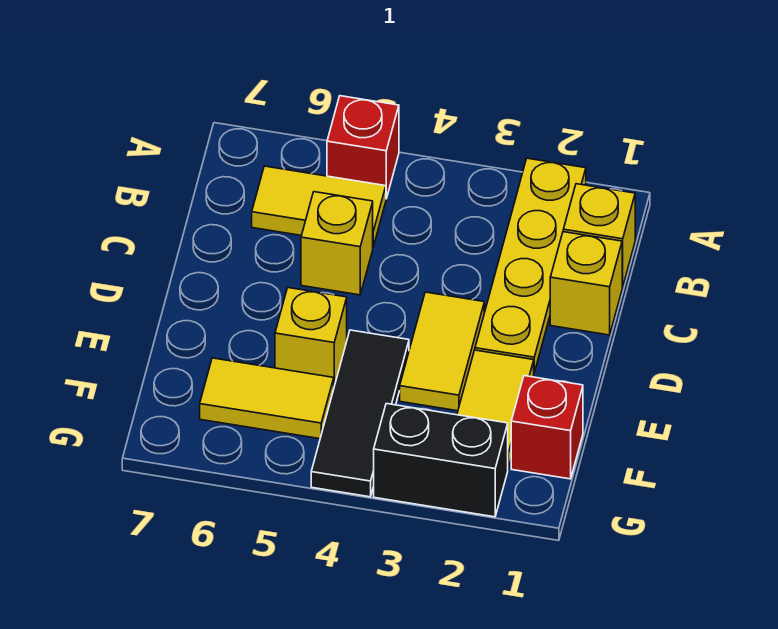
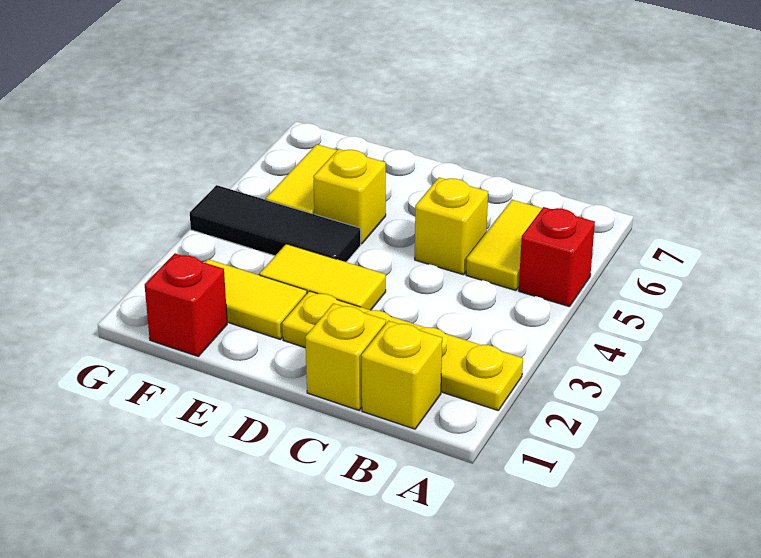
black 1x2 brick [374,404,508,517] -> none

